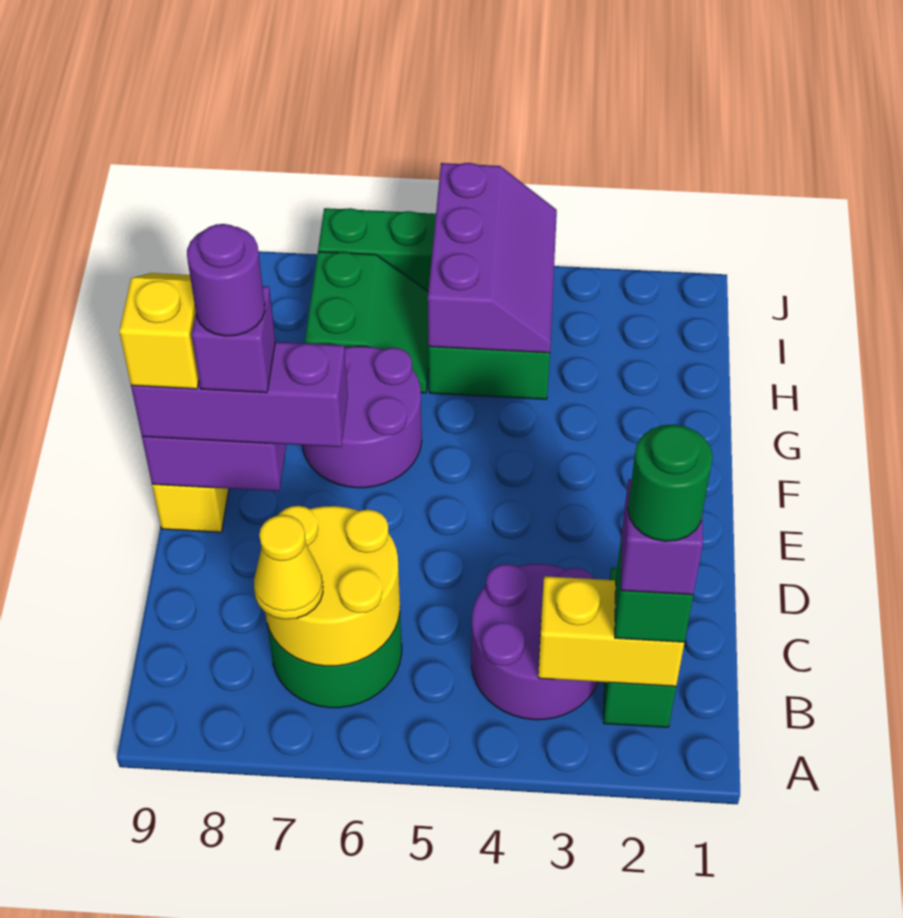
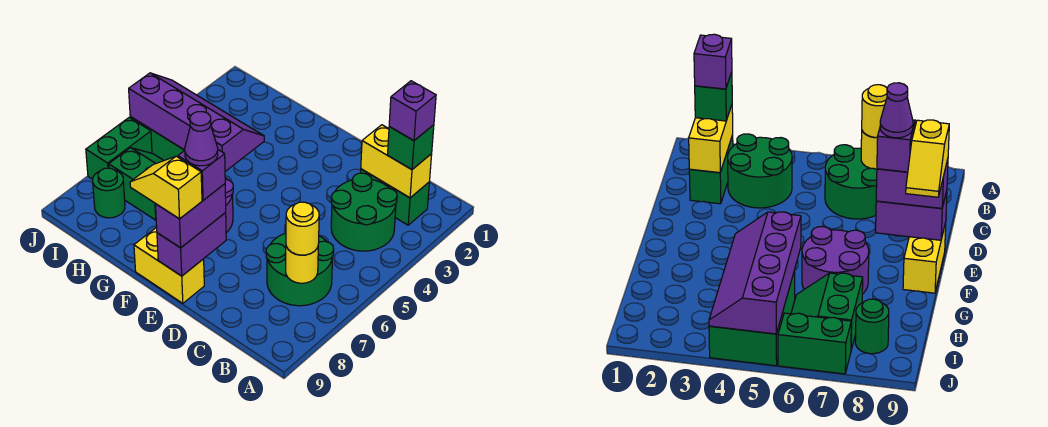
yellow 1x2 brick [538,576,684,686] -> yellow 1x2 brick turned to [361,125,432,198]
green 1x1 round brick [628,424,713,541] -> green 1x1 round brick moved to [93,168,125,218]
purple 2x2 round brick [471,564,598,720] -> green 2x2 round brick [331,173,397,251]
yellow 2x2 round brick [266,506,400,666] -> yellow 1x1 round brick [286,247,318,283]
yellow 1x1 cone [254,515,323,619] -> yellow 1x1 round brick [286,202,319,255]
purple 1x3 brick [131,342,348,447] -> purple 1x2 brick [155,184,226,248]
purple 1x1 round brick [187,224,265,336] -> purple 1x1 cone [185,112,218,166]
purple 2x3 slope [428,163,557,353] -> purple 2x4 slope [129,73,264,172]

